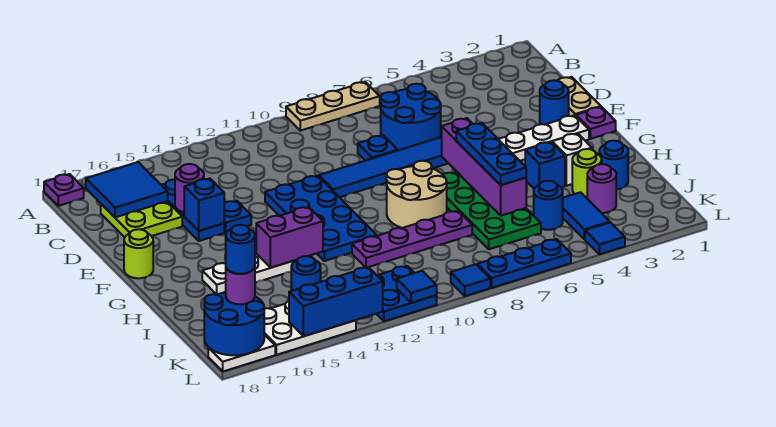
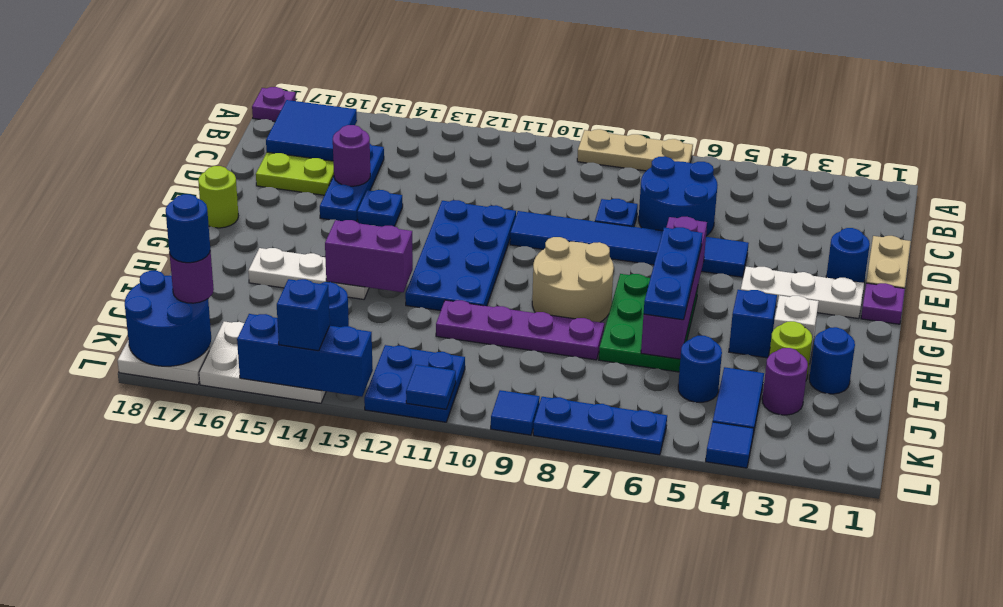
blue 1x1 brick [184,179,224,231] -> blue 1x1 brick moved to [277,279,330,351]
green 2x4 plate [443,172,541,249] -> green 2x3 plate [599,274,698,372]

